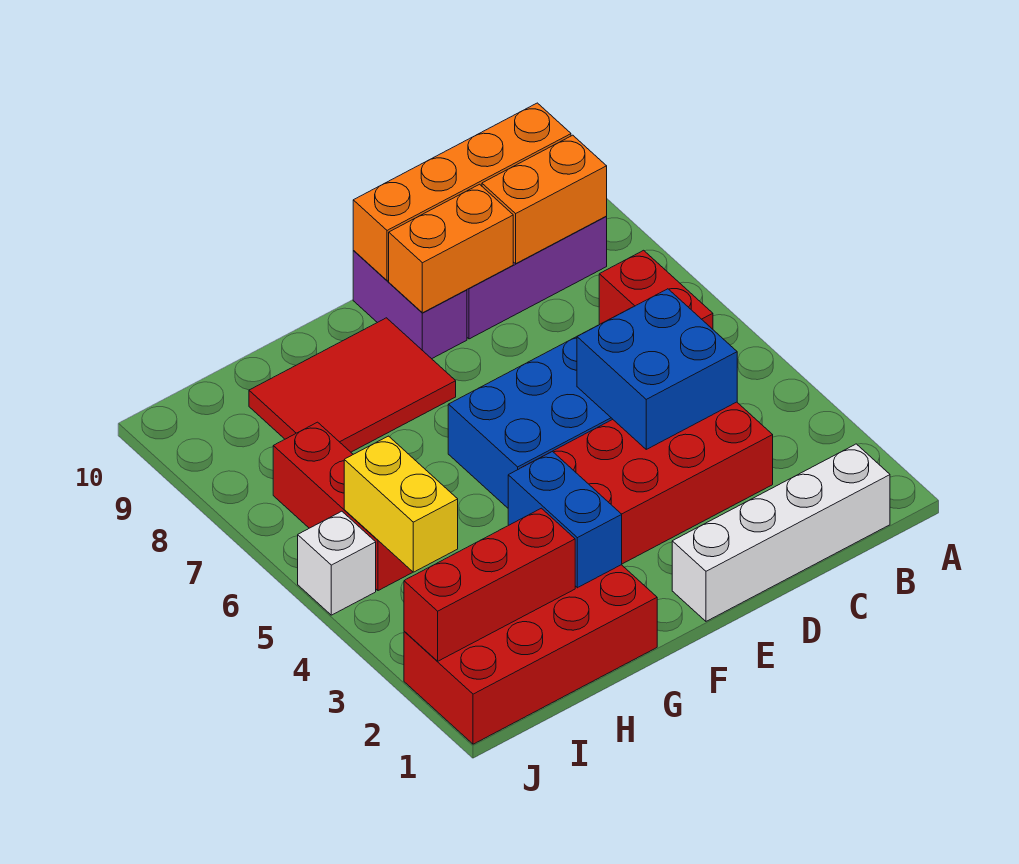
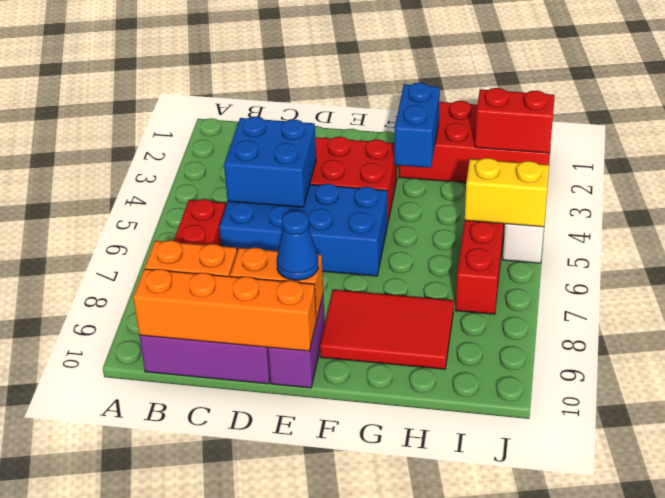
white 1x4 brick [672,444,890,621] -> none
none -> blue 1x1 cone [277,211,318,280]
red 1x3 brick [404,508,575,661] -> red 1x2 brick [475,88,555,153]
yellow 1x2 brick [344,436,458,572] -> yellow 1x2 brick turned to [465,158,549,227]

